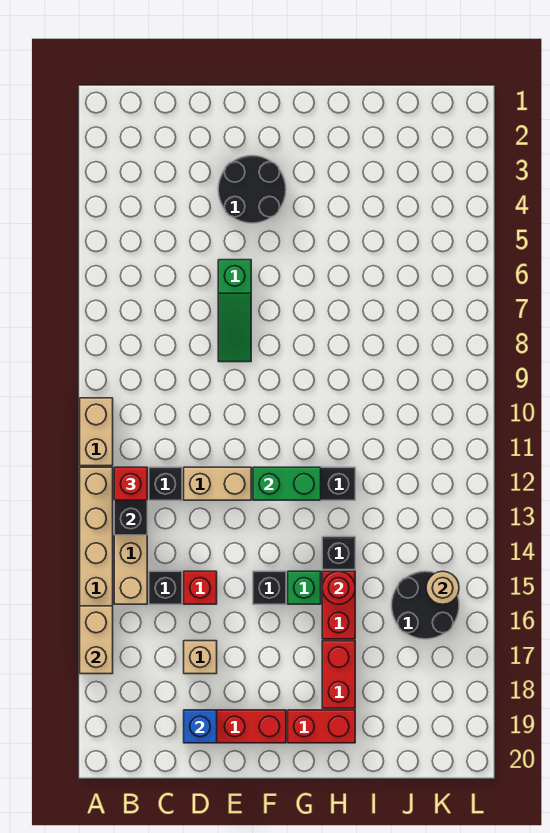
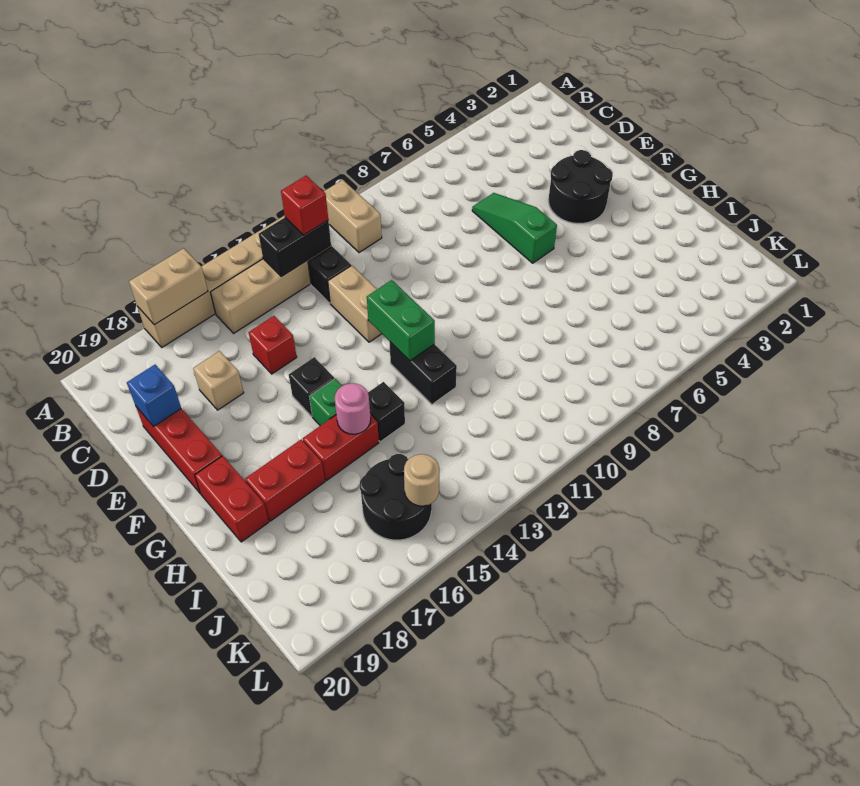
tan 1x2 brick [80,398,113,466] -> tan 1x2 brick turned to [324,180,382,253]
black 1x1 brick [149,571,182,604] -> none
green 1x3 slope [218,260,251,362] -> green 1x3 slope turned to [472,193,557,263]
red 1x1 round brick [322,571,355,604] -> pink 1x1 round brick [335,383,371,434]

